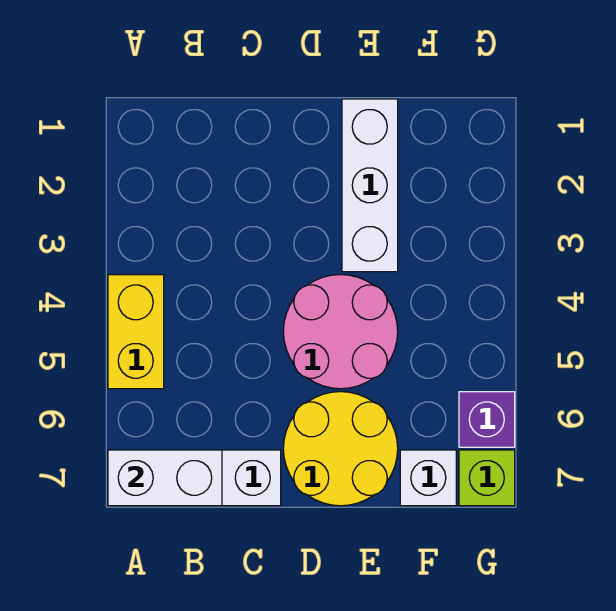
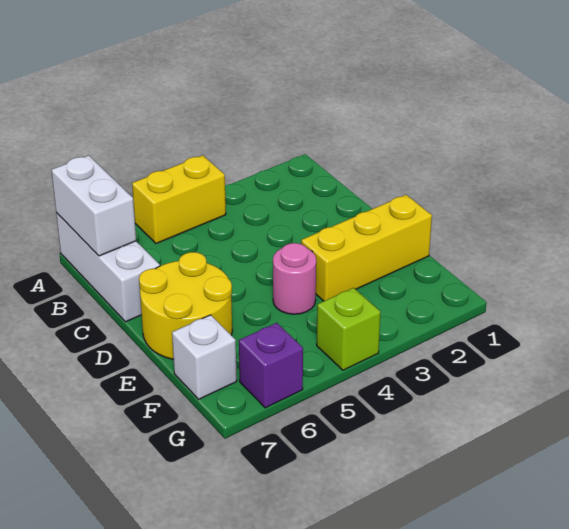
pink 2x2 round brick [283,275,398,389] -> pink 1x1 round brick [273,243,316,314]
white 1x3 brick [342,99,398,272] -> yellow 1x3 brick [301,195,432,301]
lime 1x1 brick [459,450,515,506] -> lime 1x1 brick moved to [317,288,381,370]

